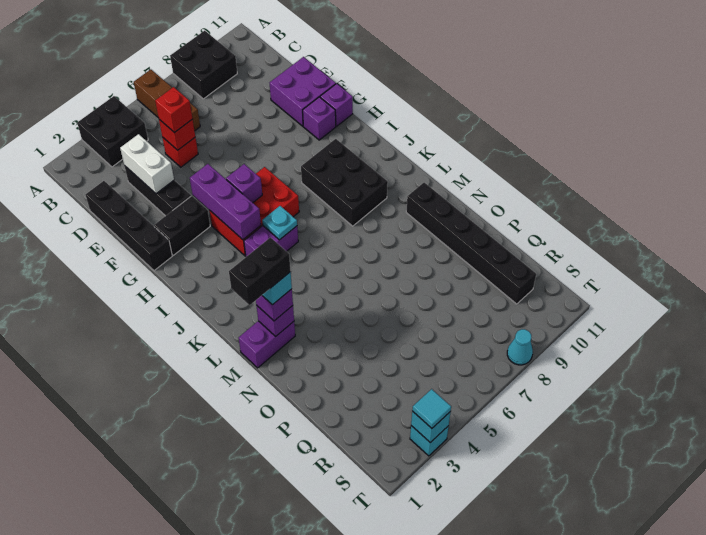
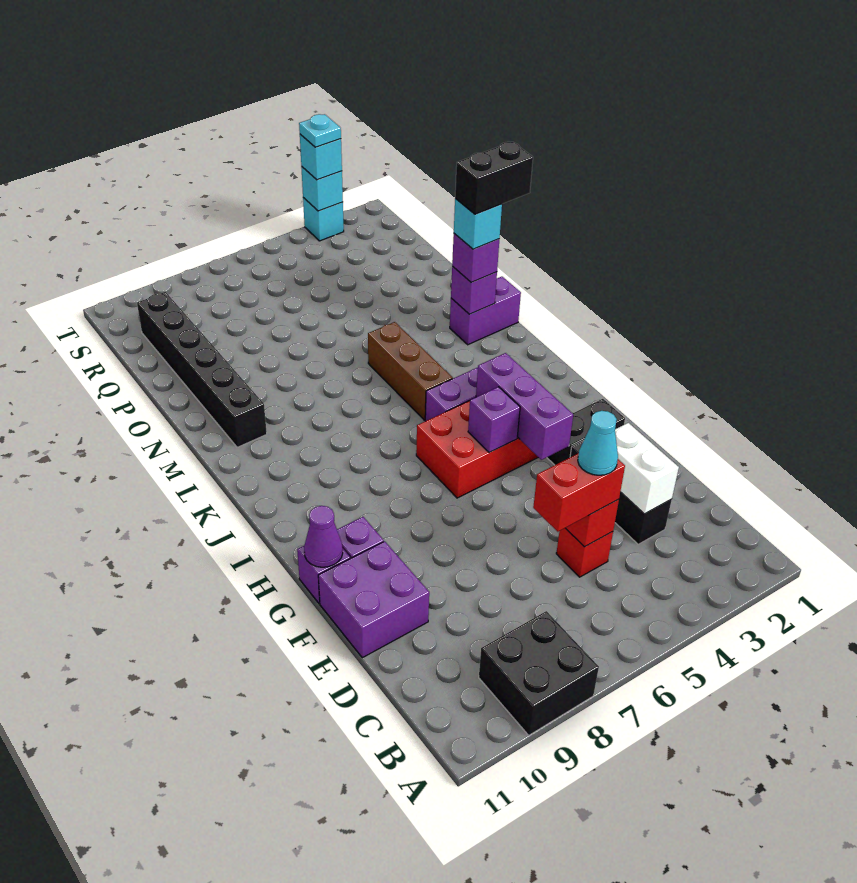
black 2x2 brick [77,96,148,167] -> none
brown 1x3 brick [134,70,200,131] -> brown 1x3 brick moved to [368,322,453,420]
black 1x4 brick [85,181,172,271] -> none
red 1x1 brick [155,87,192,133] -> red 1x2 brick [533,453,625,532]
none -> purple 1x1 cone [304,506,343,567]
black 2x3 brick [301,139,388,226] -> none
cyan 1x1 plate [262,206,297,240] -> cyan 1x1 plate moved to [299,114,341,147]
cyan 1x1 tile [412,389,451,428] -> cyan 1x1 brick [300,134,342,180]
cyan 1x1 cone [507,329,533,365] -> cyan 1x1 cone moved to [578,411,618,475]

